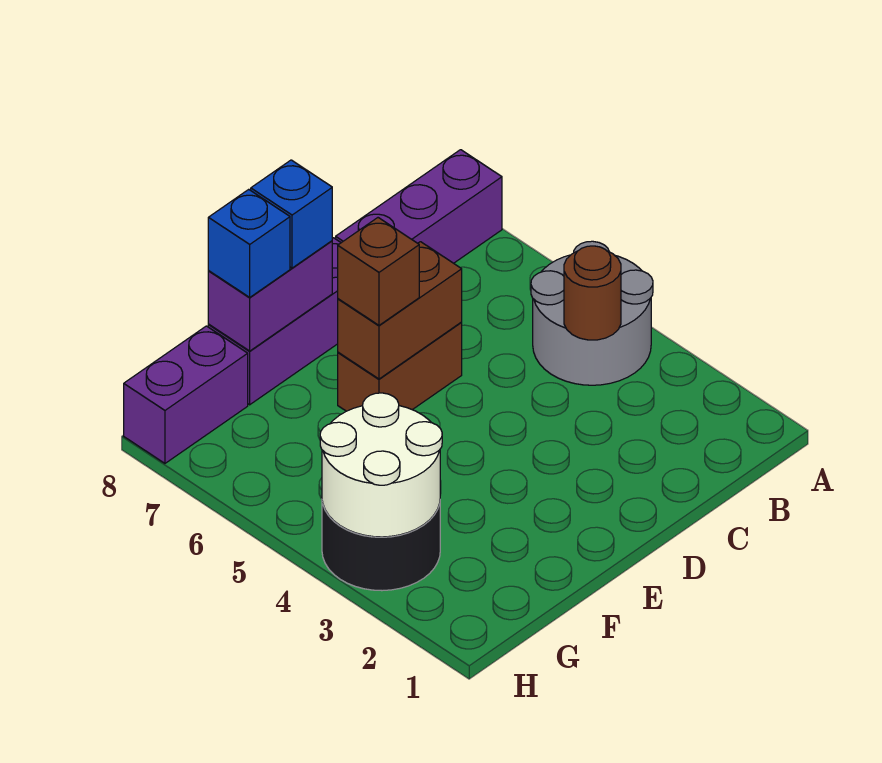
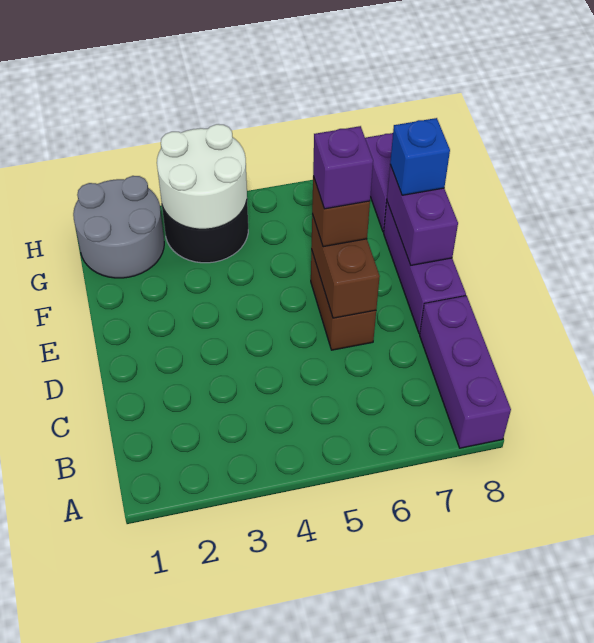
grey 2x2 round brick [531,241,653,385] -> grey 2x2 round brick moved to [73,176,164,278]
brown 1x1 round brick [564,246,621,340] -> none
none -> purple 1x1 brick [313,126,373,209]
blue 1x1 brick [251,160,332,268] -> none

